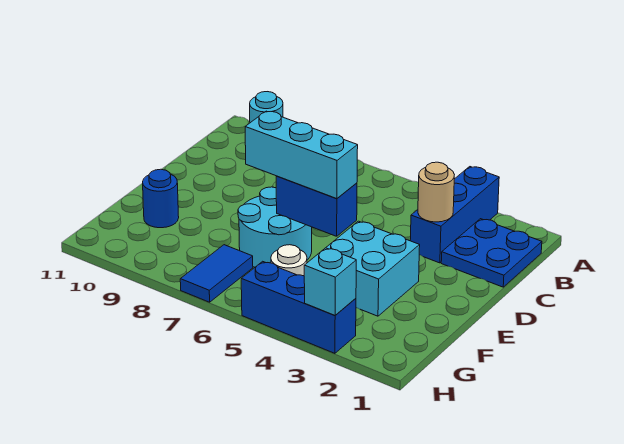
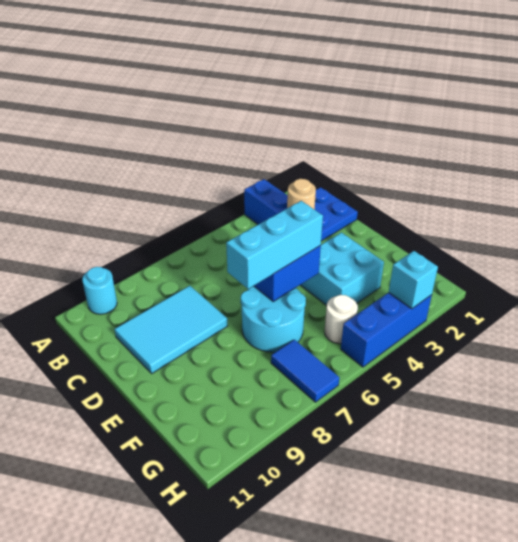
none -> cyan 2x3 tile [114,286,227,373]
blue 1x1 round brick [143,169,179,228] -> none

